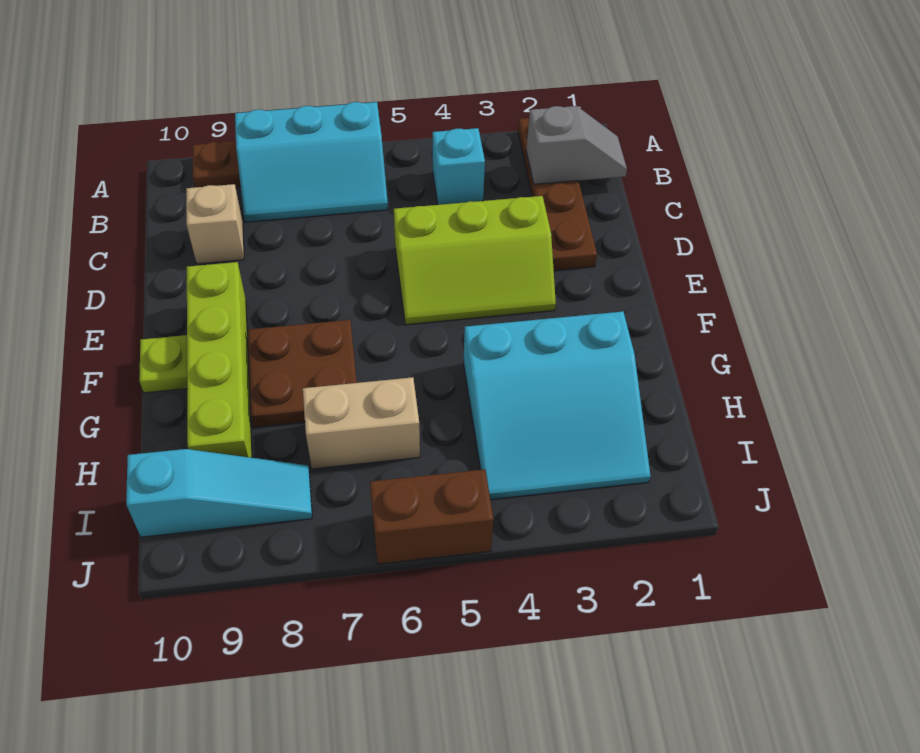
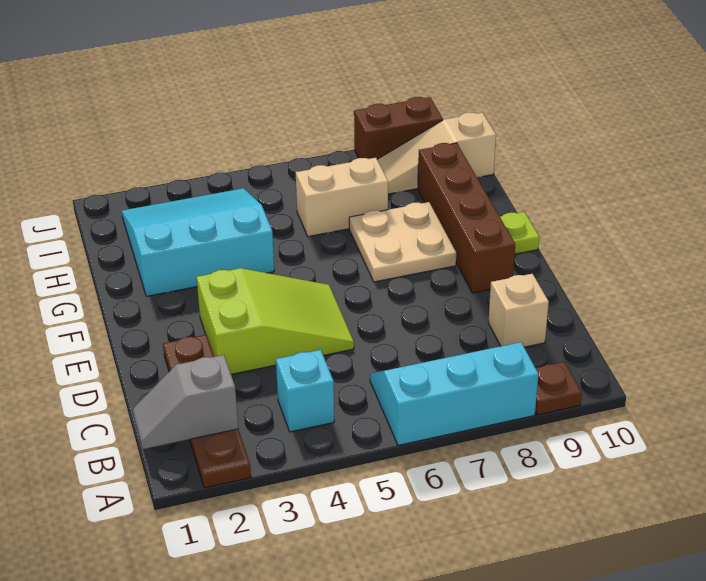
lime 2x3 slope [394,196,556,325] -> lime 2x3 slope turned to [196,268,354,374]
lime 1x4 brick [187,262,252,458] -> brown 1x4 brick [418,143,515,293]
brown 2x2 plate [248,320,357,427] -> tan 2x2 plate [349,202,456,282]
cyan 1x3 slope [126,449,312,537] -> tan 1x3 slope [377,113,496,194]
brown 1x2 brick [370,469,494,564] -> brown 1x2 brick moved to [354,97,443,159]

